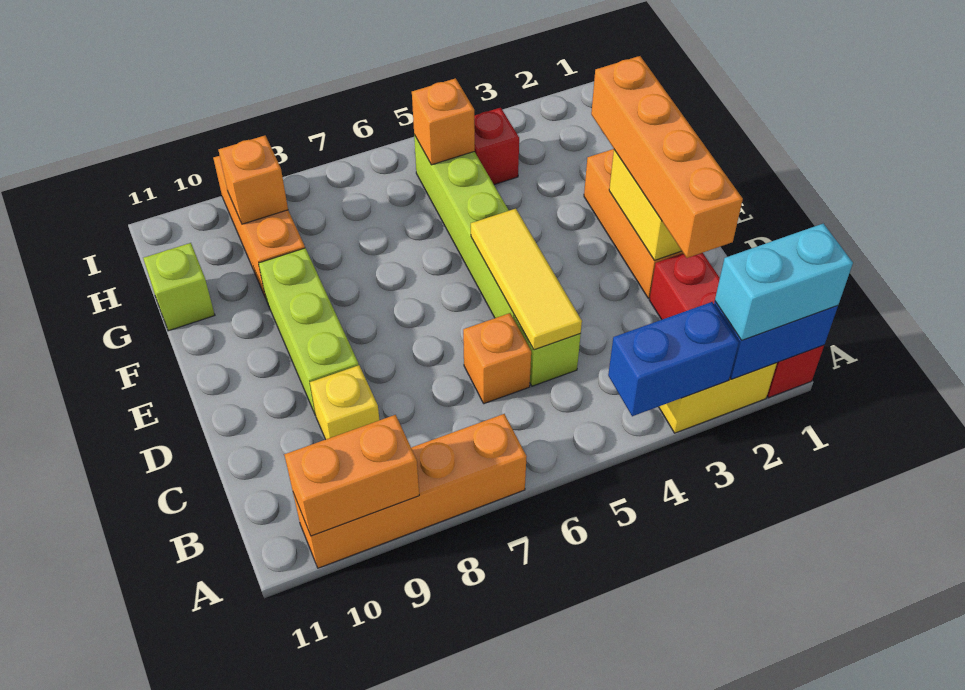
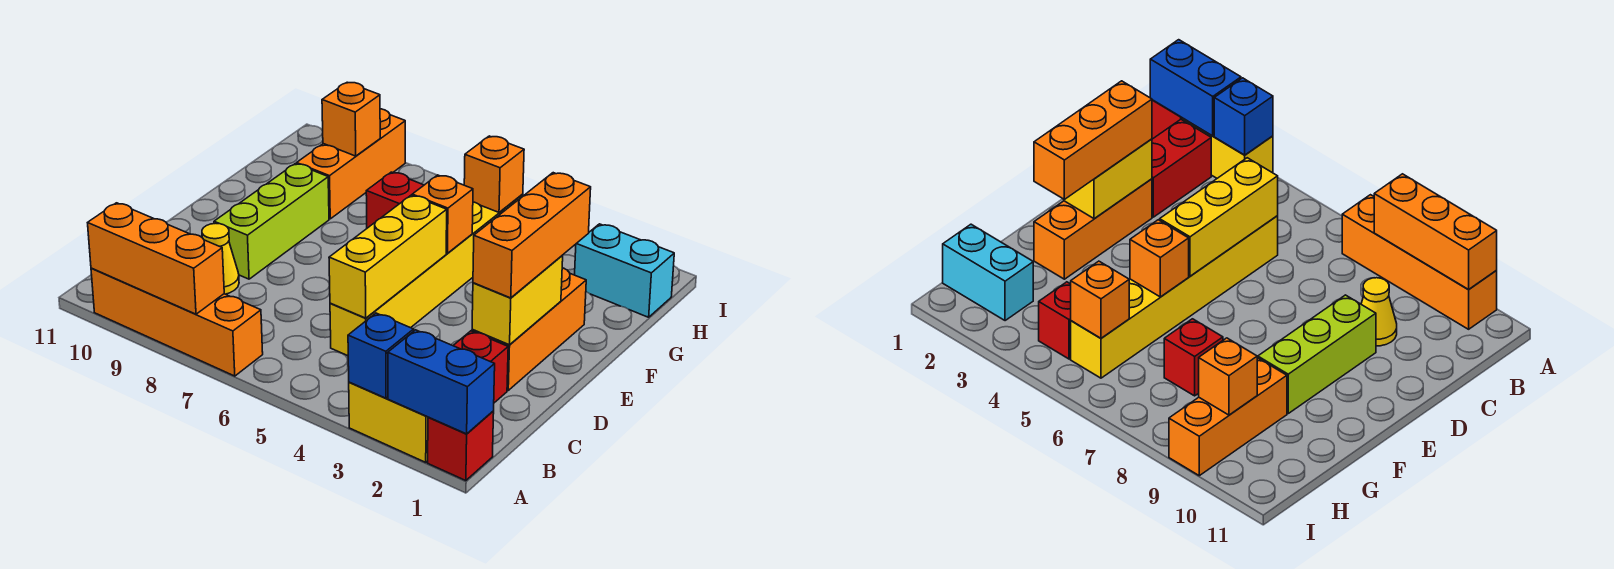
cyan 1x2 brick [715,223,853,340] -> cyan 1x2 brick moved to [575,224,674,317]
blue 1x2 brick [608,302,739,416] -> blue 1x1 brick [348,313,414,398]
orange 1x2 brick [284,415,419,536] -> orange 1x3 brick [88,203,224,314]
orange 1x4 brick [591,56,743,258] -> orange 1x3 brick [473,173,591,298]
lime 1x6 brick [414,135,581,386] -> yellow 1x6 brick [330,194,523,356]
yellow 1x3 tile [471,209,582,350] -> yellow 1x3 brick [329,195,447,318]
orange 1x1 brick [463,313,531,404] -> orange 1x1 brick moved to [412,175,473,253]
yellow 1x1 brick [310,365,379,440] -> yellow 1x1 cone [202,223,239,294]
none -> red 1x1 brick [366,172,424,228]
lime 1x1 brick [143,243,215,331] -> none

